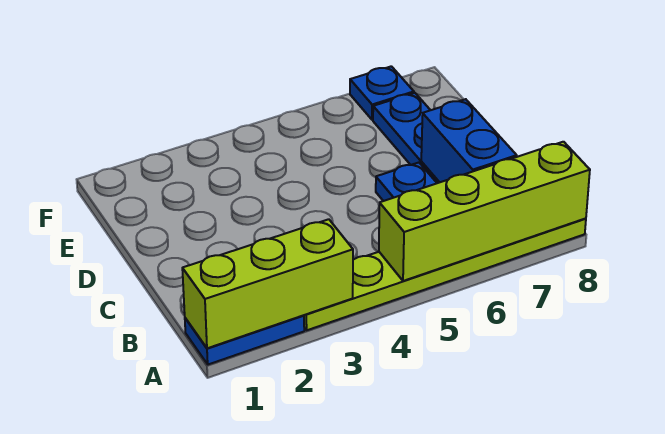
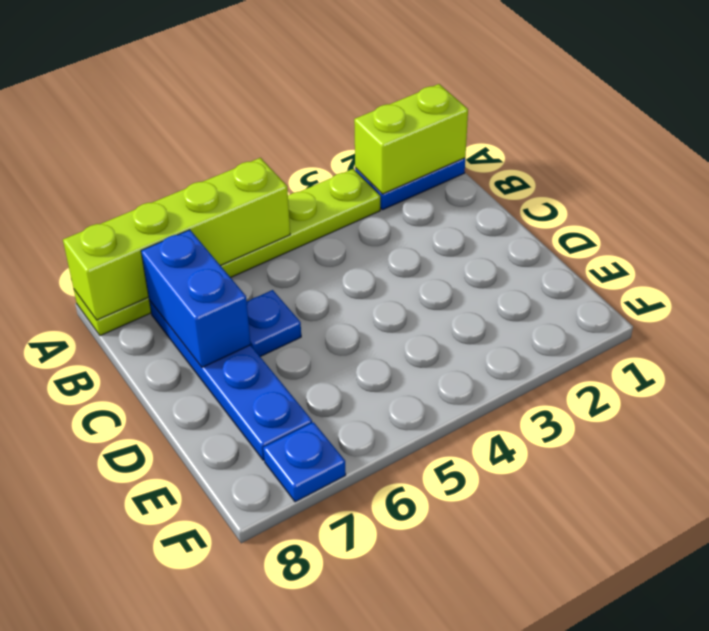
lime 1x3 brick [182,219,353,348] -> lime 1x2 brick [354,84,468,194]

